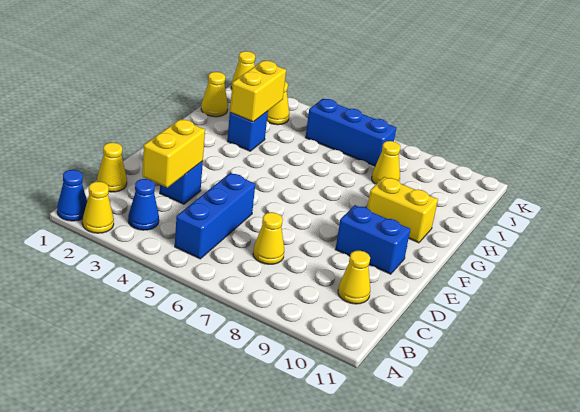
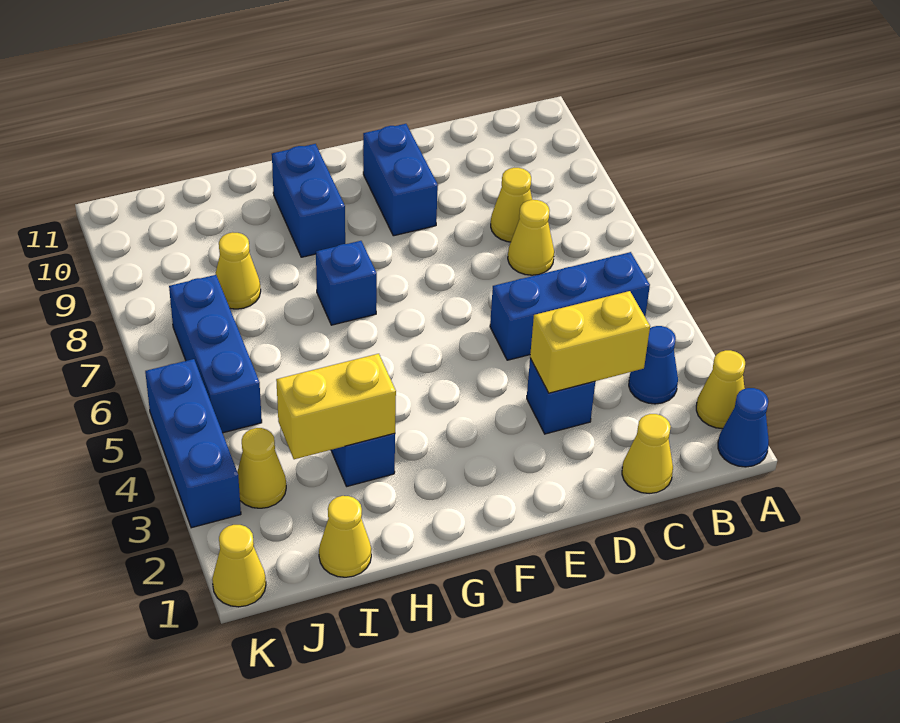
yellow 1x1 cone [338,251,370,304] -> yellow 1x1 cone moved to [491,168,532,242]
none -> blue 1x1 brick [316,241,377,325]
yellow 1x2 brick [367,177,438,243] -> blue 1x2 brick [272,144,345,257]
none -> blue 1x3 brick [145,359,241,528]

